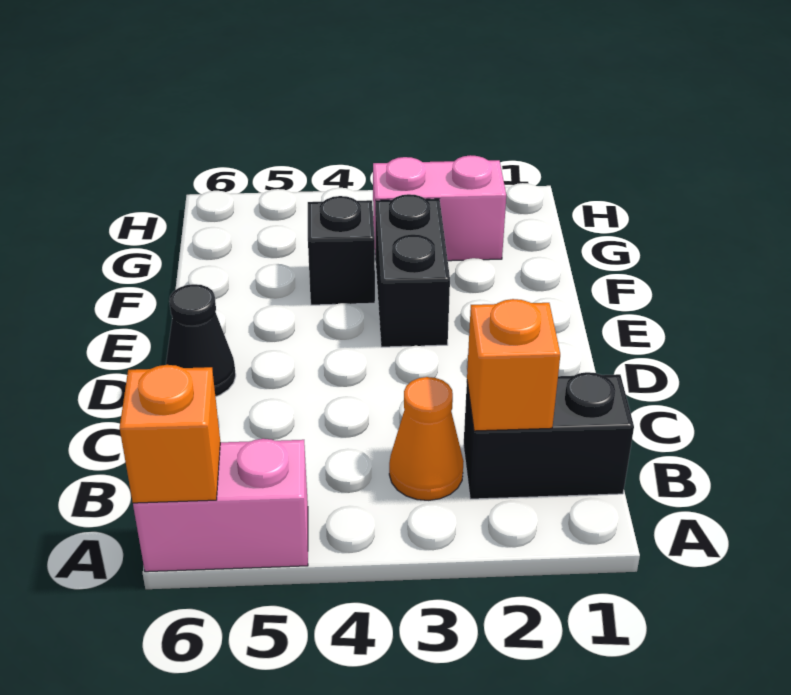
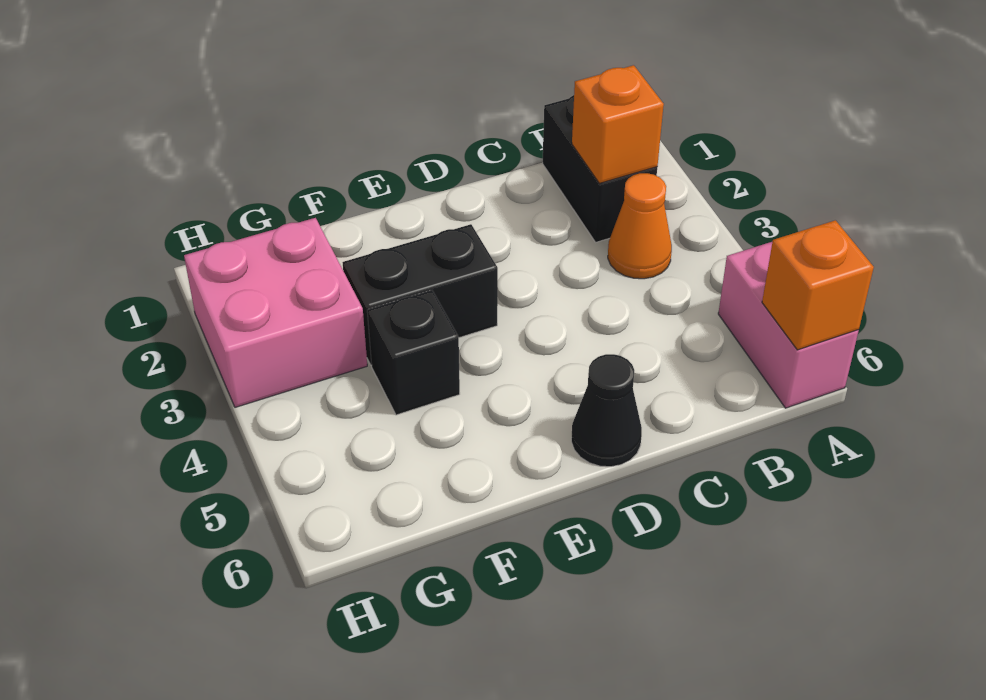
pink 1x2 brick [373,155,506,261] -> pink 2x2 brick [184,218,367,407]

